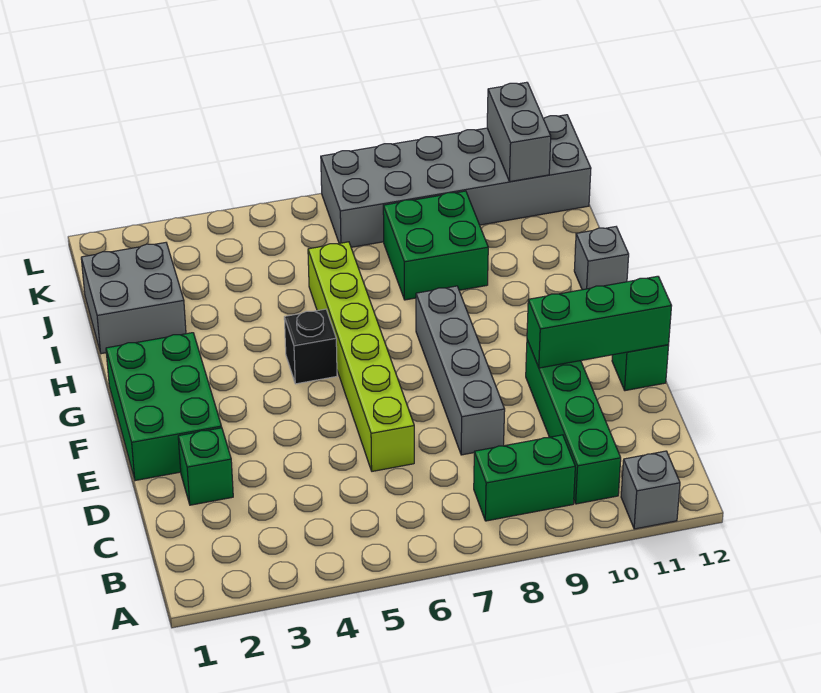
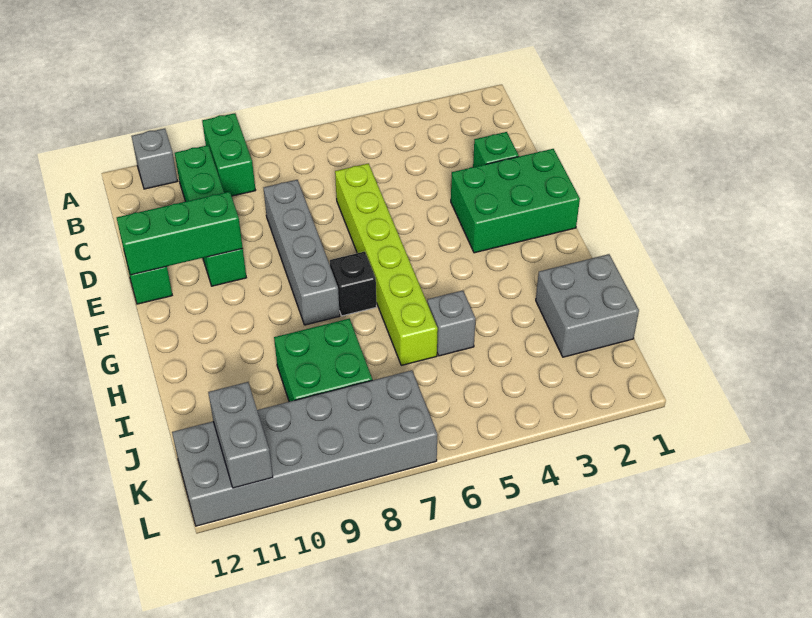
green 1x2 brick [474,435,575,521] -> green 1x2 brick turned to [202,113,256,196]
green 2x3 brick [106,333,222,481] -> green 2x3 brick turned to [451,149,580,253]
black 1x1 brick [284,309,337,384] -> black 1x1 brick moved to [330,252,376,316]
grey 1x1 brick [574,227,629,290] -> grey 1x1 brick moved to [427,290,476,356]

